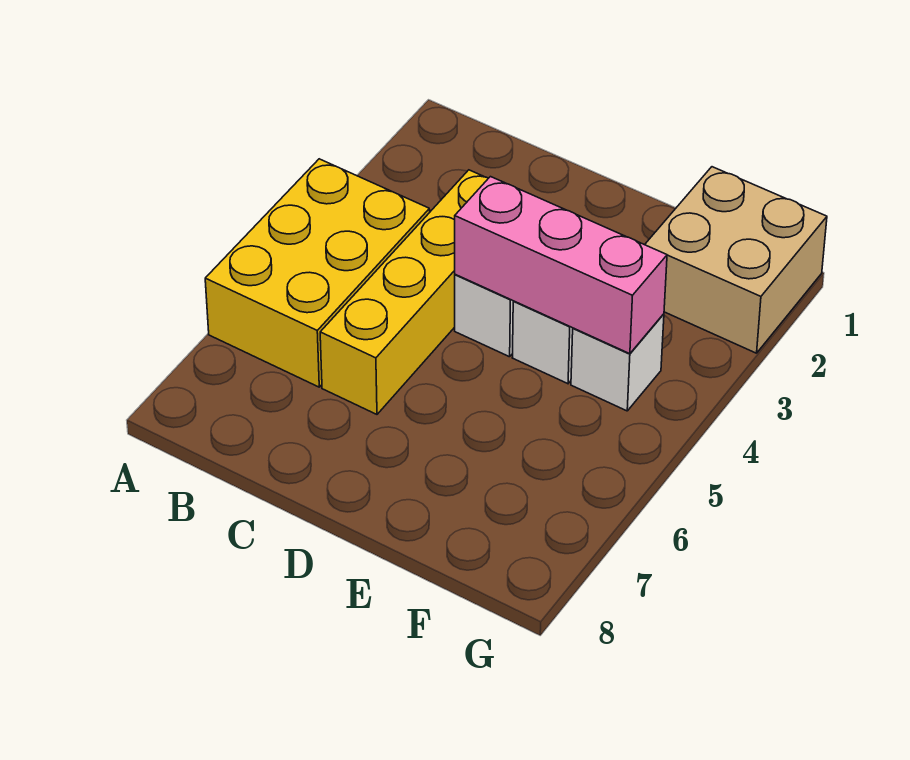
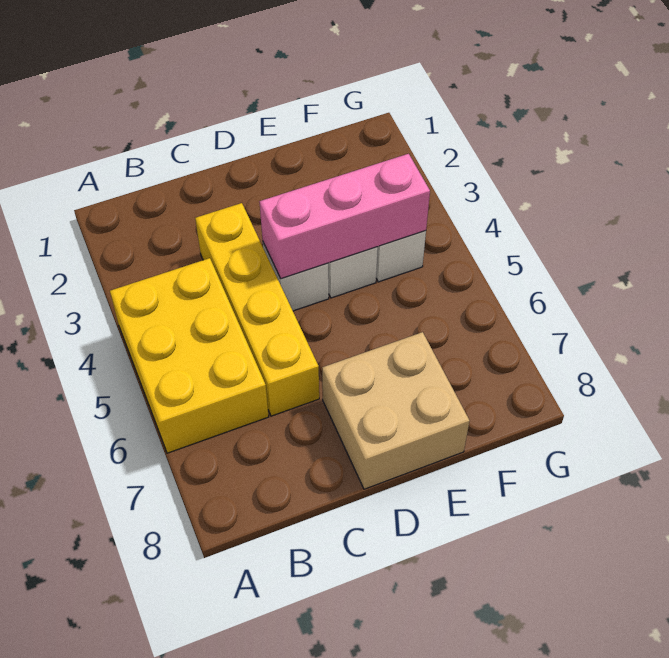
tan 2x2 brick [645,167,827,353] -> tan 2x2 brick moved to [322,332,470,489]

